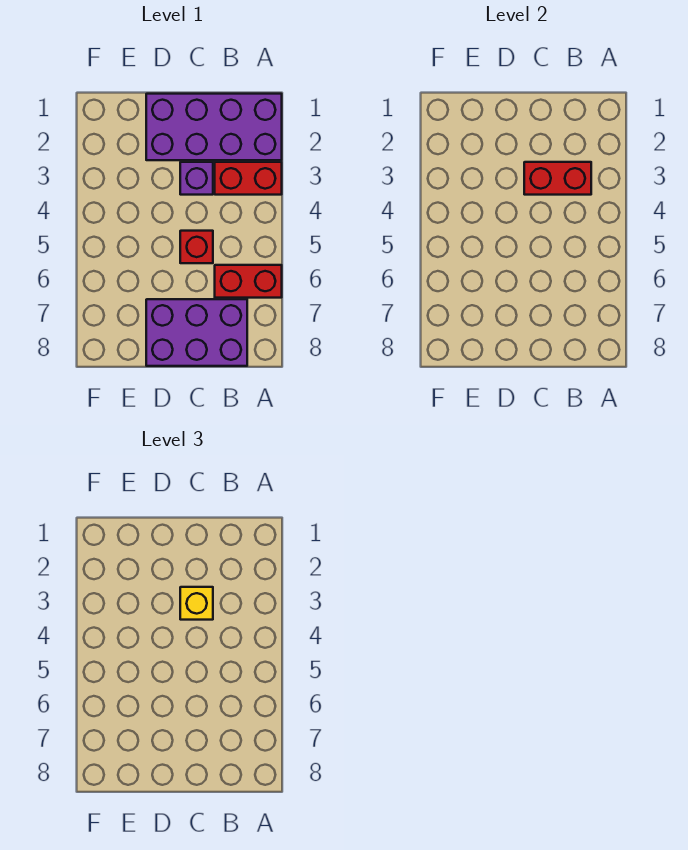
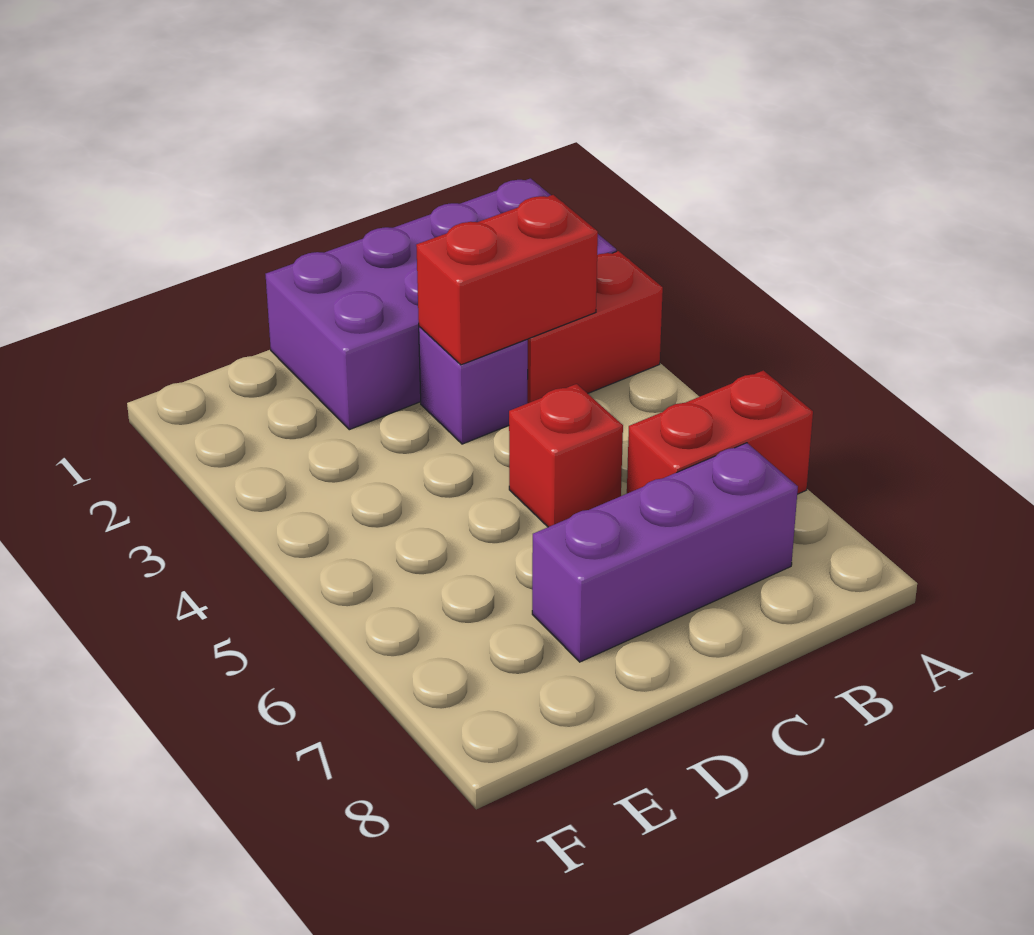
purple 2x3 brick [146,299,247,366] -> purple 1x3 brick [532,443,798,662]
yellow 1x1 brick [180,587,213,620] -> none

